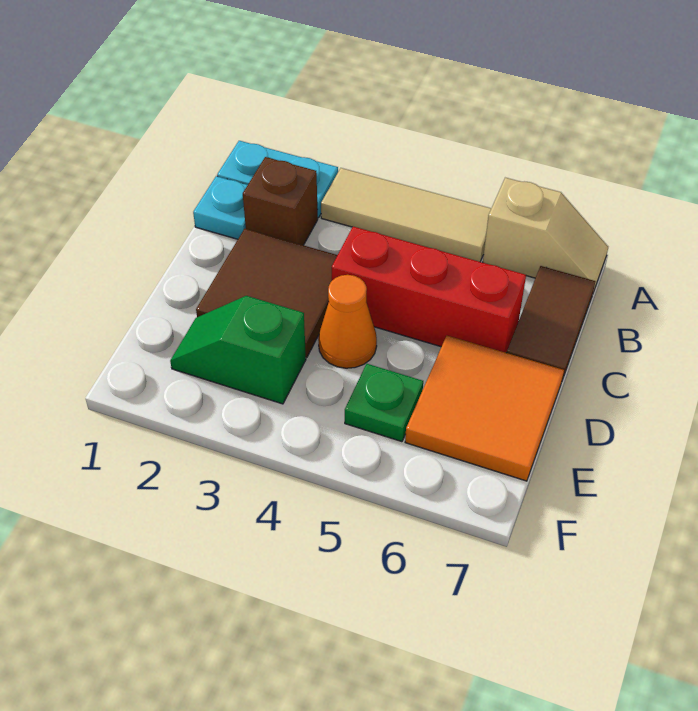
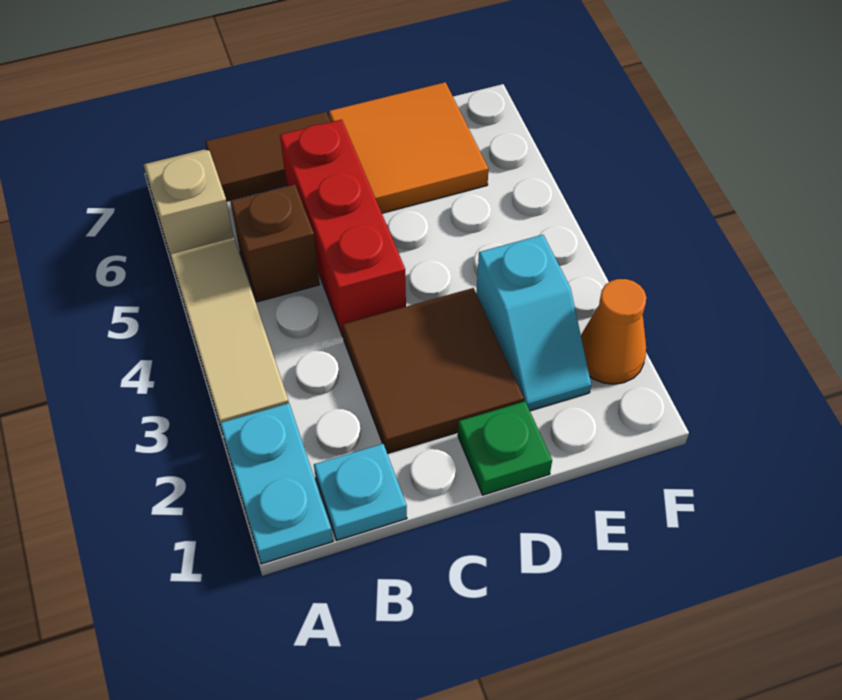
brown 1x1 brick [243,157,318,245] -> brown 1x1 brick moved to [230,185,320,302]
orange 1x1 cone [318,275,377,368] -> orange 1x1 cone moved to [581,279,646,384]
green 1x2 slope [170,296,306,404] -> cyan 1x2 slope [476,235,591,411]
green 1x1 plate [345,364,423,442] -> green 1x1 plate moved to [458,401,552,495]

